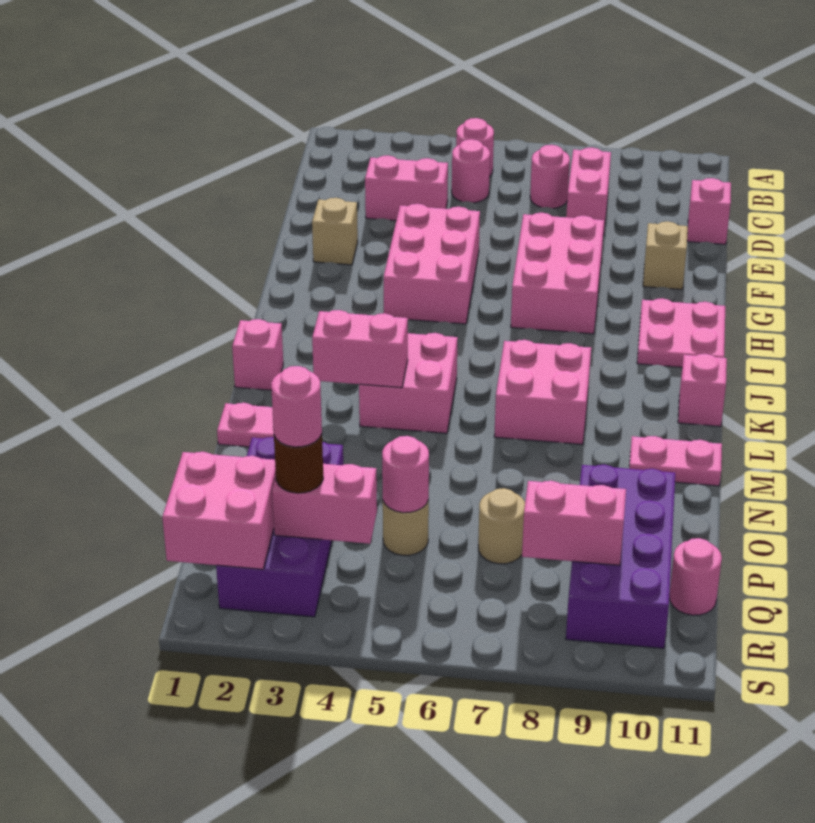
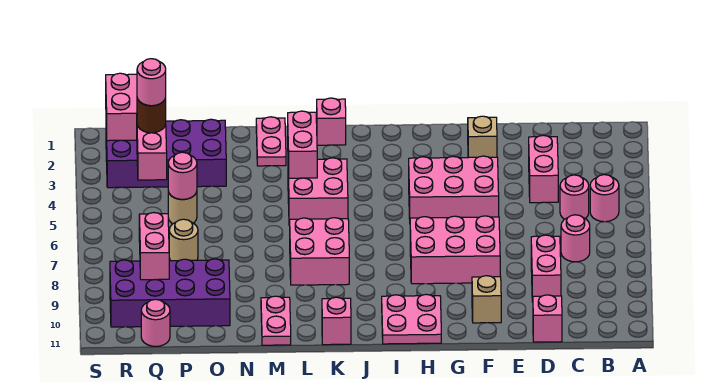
pink 1x2 brick [566,147,611,236] -> pink 1x2 brick turned to [531,235,561,302]

